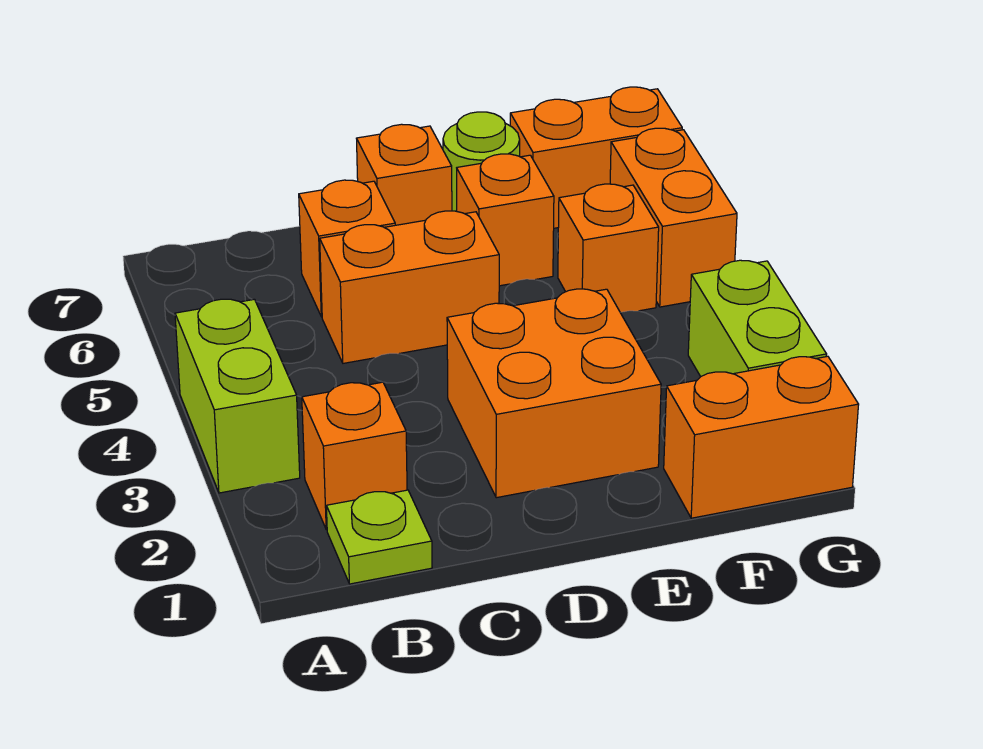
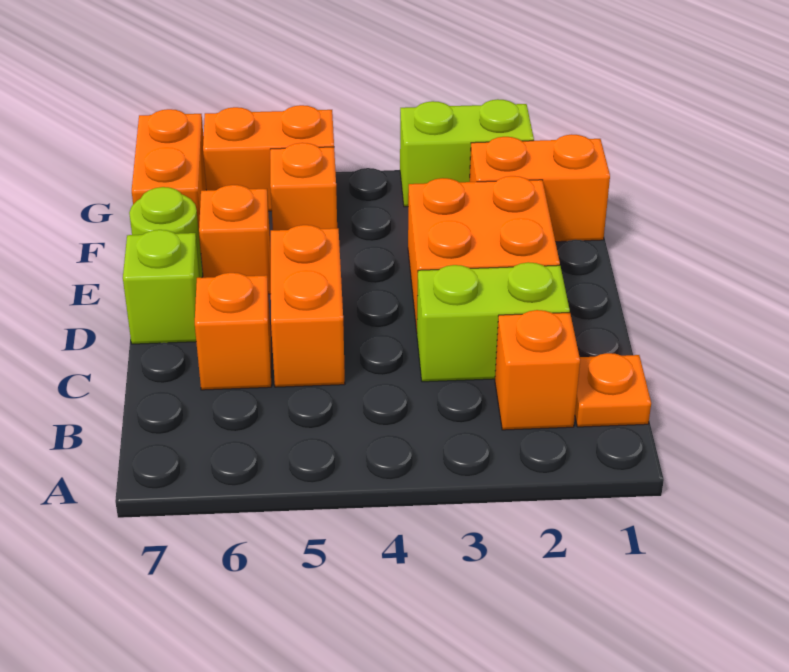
lime 1x2 brick [175,299,300,493] -> lime 1x2 brick moved to [417,262,570,382]
lime 1x1 plate [326,490,432,584] -> orange 1x1 plate [575,353,651,427]
orange 1x1 brick [356,124,452,225] -> lime 1x1 brick [123,230,200,344]
orange 1x2 brick [664,356,859,518] -> orange 1x2 brick turned to [470,134,610,242]

